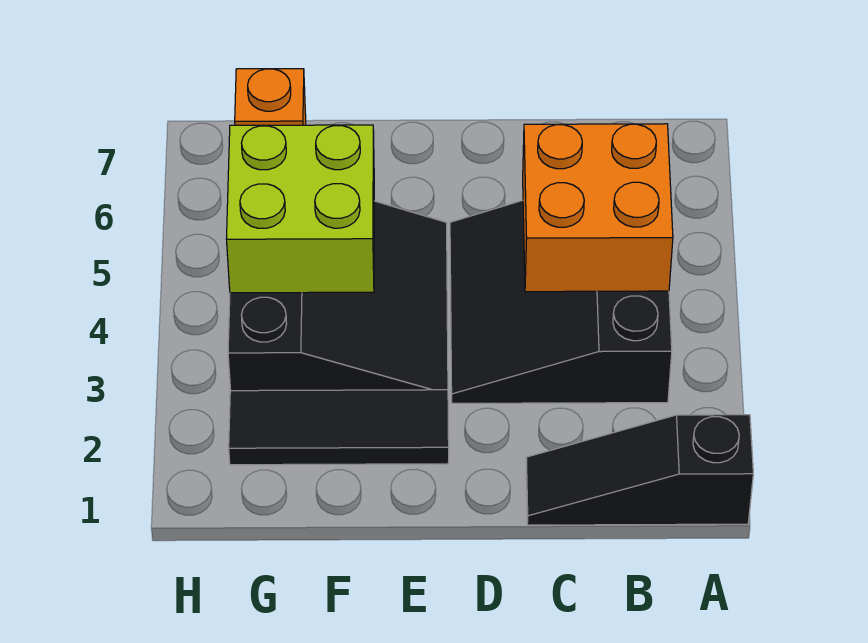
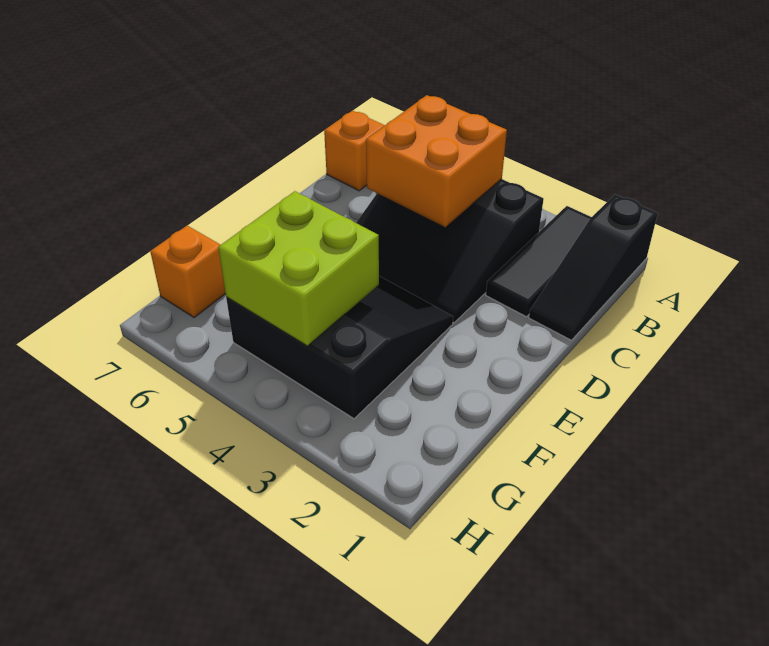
none -> orange 1x1 brick [324,111,385,191]
black 1x3 tile [229,390,449,465] -> black 1x3 tile moved to [486,206,591,317]

